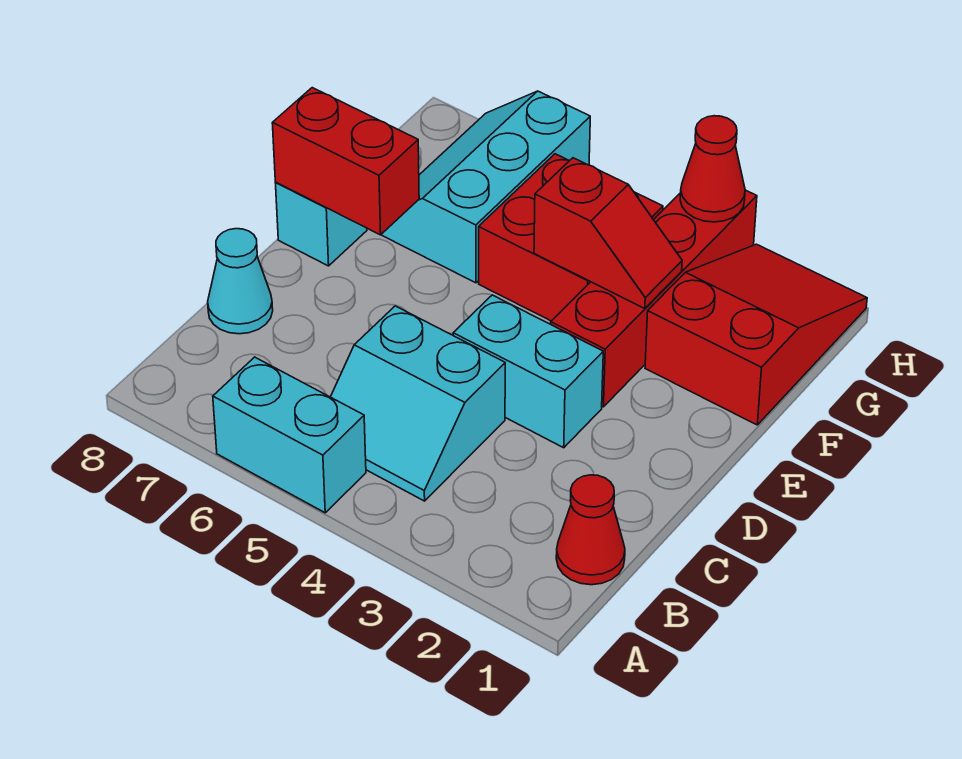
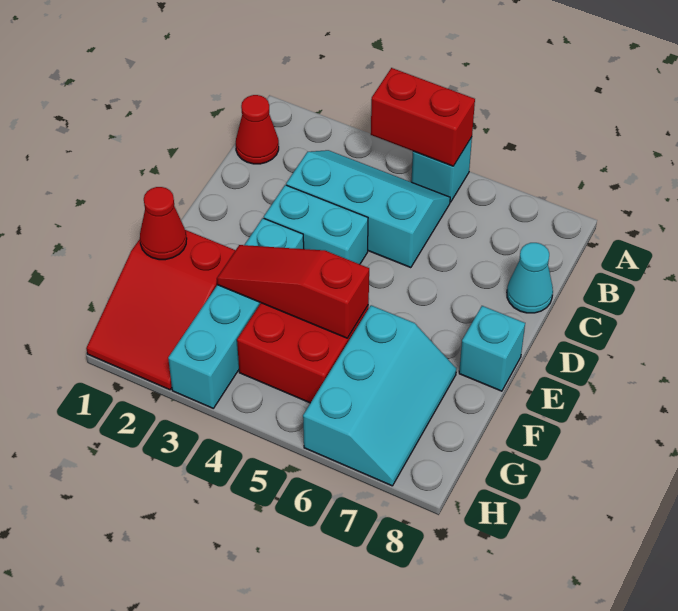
cyan 1x2 brick [213,357,366,513] -> cyan 1x1 brick [411,137,472,202]
cyan 2x2 slope [331,306,505,501] -> cyan 2x3 slope [286,150,450,268]
red 1x4 brick [551,190,757,407] -> cyan 1x4 brick [168,218,304,408]
red 1x2 brick [272,88,419,235] -> red 1x2 brick moved to [371,68,475,166]
red 1x2 slope [534,158,682,308] -> red 1x3 slope [217,245,369,338]
red 1x1 cone [680,116,745,222] -> red 1x1 cone moved to [140,187,187,260]

